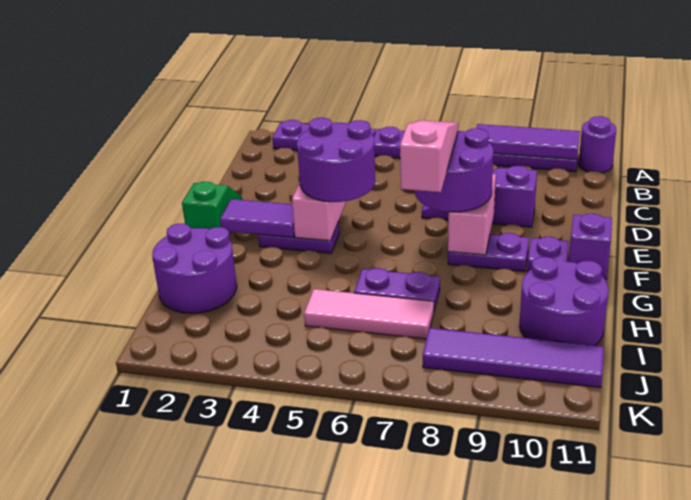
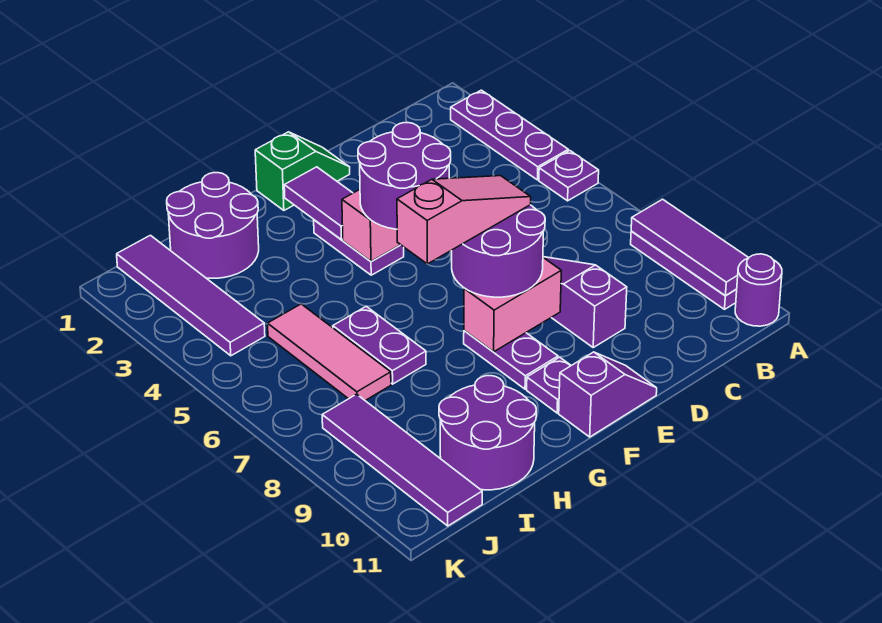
none -> purple 1x4 tile [117,235,265,356]

